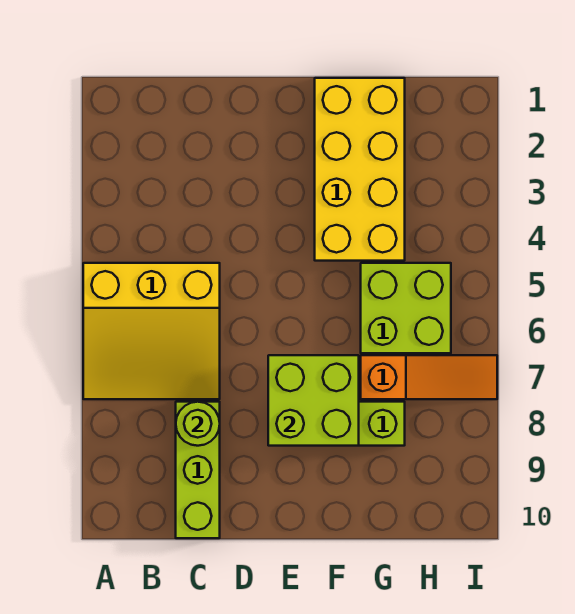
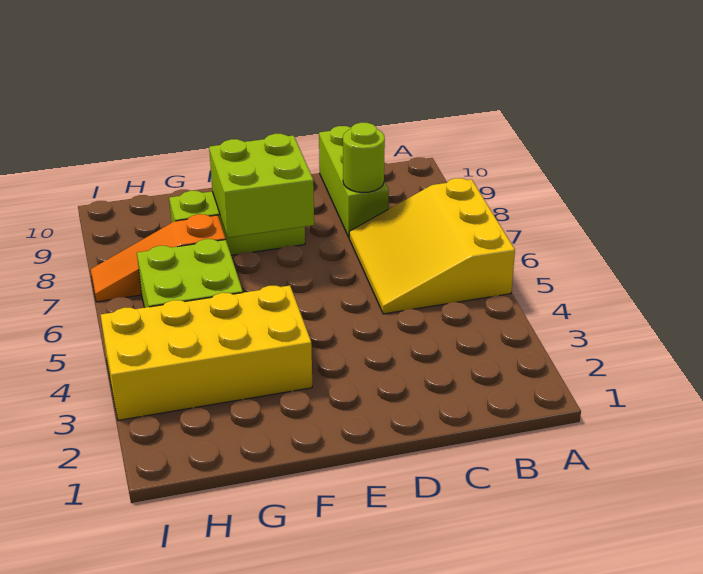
yellow 3x3 slope [83,263,220,399] -> yellow 3x3 slope turned to [349,178,515,314]
yellow 2x4 brick [315,78,405,261] -> yellow 2x4 brick turned to [101,286,312,420]

